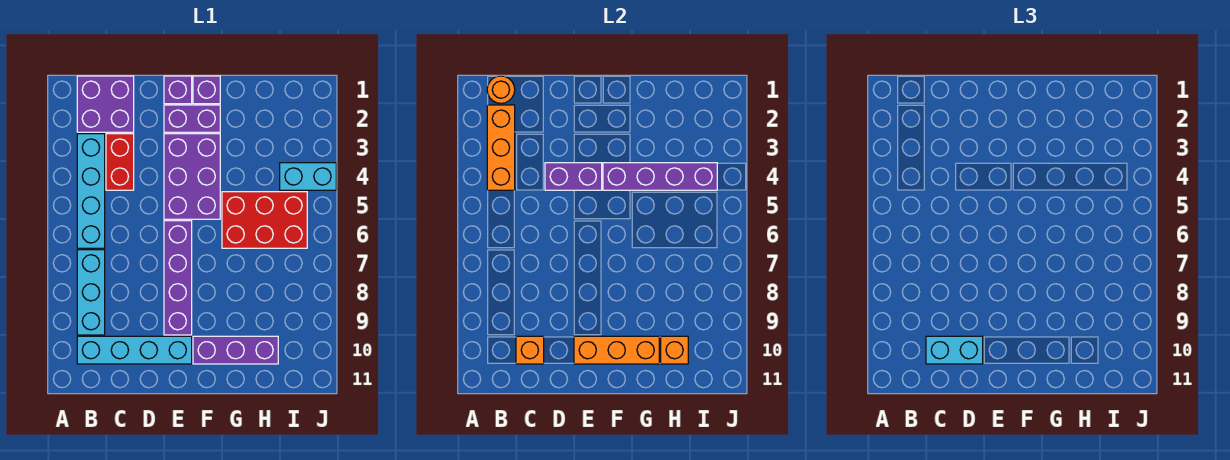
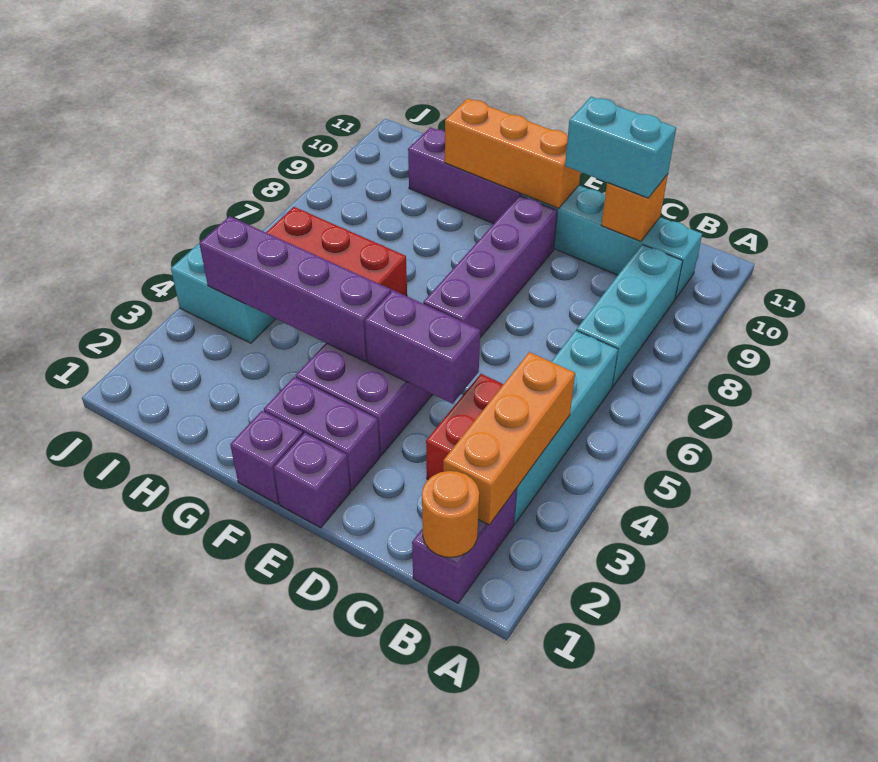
purple 2x2 brick [77,76,134,132] -> purple 1x2 brick [412,489,517,603]
orange 1x1 brick [661,336,688,364] -> none

